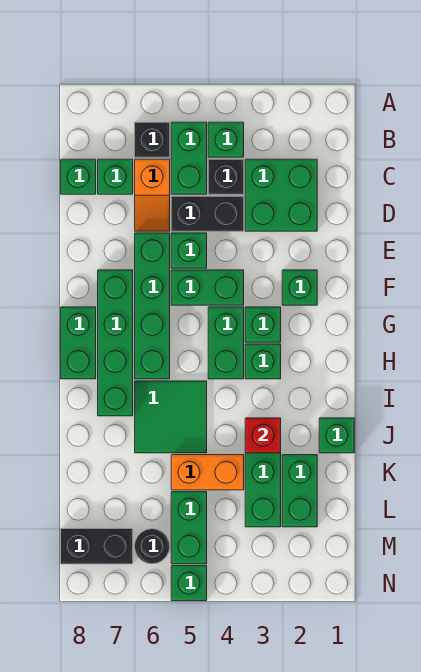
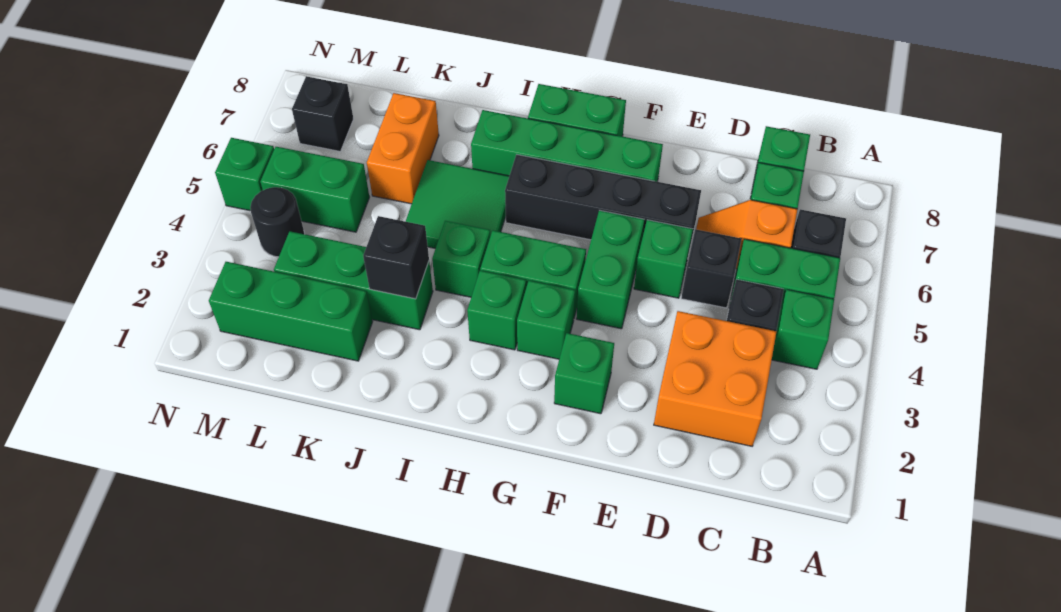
green 2x2 brick [245,159,317,231] -> orange 2x2 brick [654,311,776,446]
black 1x2 brick [171,196,244,231] -> black 1x1 brick [681,229,741,308]
green 1x4 brick [135,233,170,379] -> black 1x4 brick [505,155,701,250]
green 1x1 brick [319,418,354,453] -> green 1x1 brick moved to [432,221,490,297]
red 1x1 brick [245,418,281,453] -> black 1x1 brick [363,216,429,299]
green 1x2 brick [282,455,317,527] -> green 1x3 brick [209,262,373,361]
orange 1x2 brick [171,455,244,490] -> orange 1x2 brick moved to [367,93,439,204]
black 1x1 round brick [135,529,170,564] -> black 1x1 round brick moved to [250,187,304,257]
black 1x2 brick [61,529,133,564] -> black 1x1 brick [292,76,353,151]

